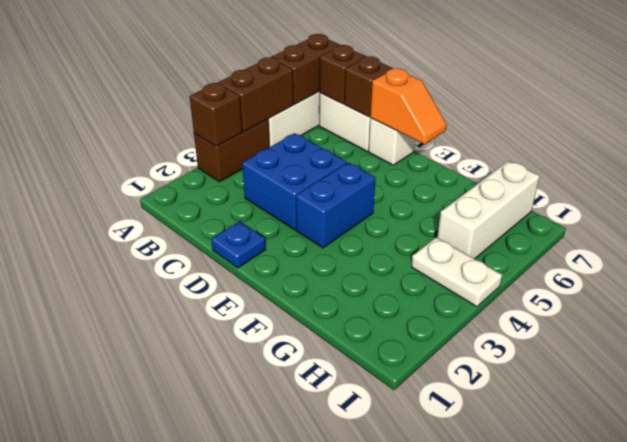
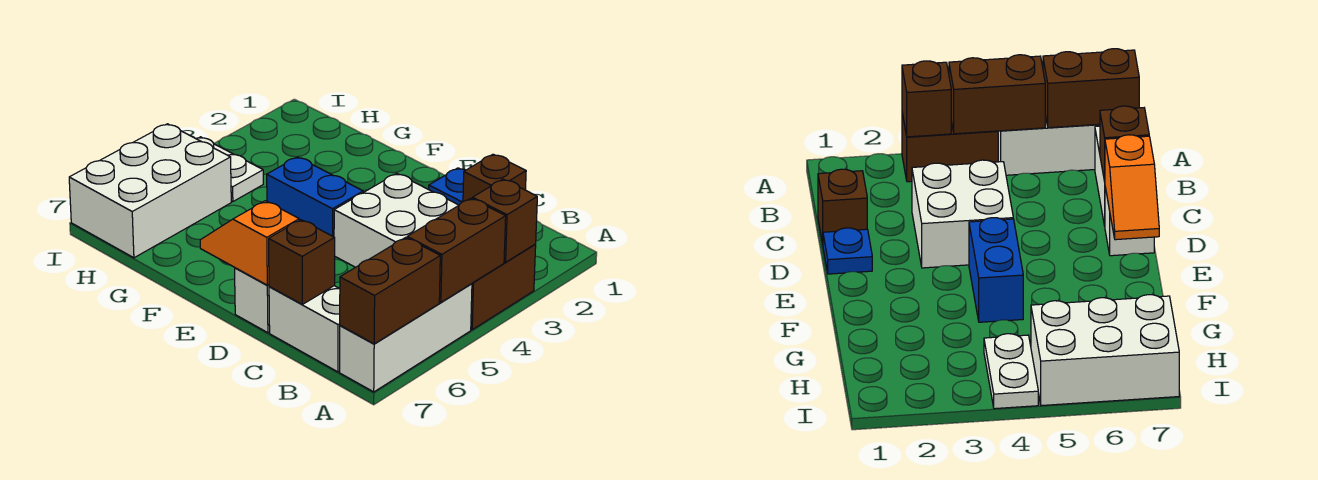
brown 1x1 brick [319,45,366,104] -> brown 1x1 brick moved to [463,154,526,202]
blue 2x2 brick [242,133,347,230] -> white 2x2 brick [334,173,459,267]
blue 1x2 brick [296,163,376,248] -> blue 1x2 brick turned to [267,157,363,237]
white 1x3 brick [437,161,540,259] -> white 2x3 brick [69,124,231,258]

